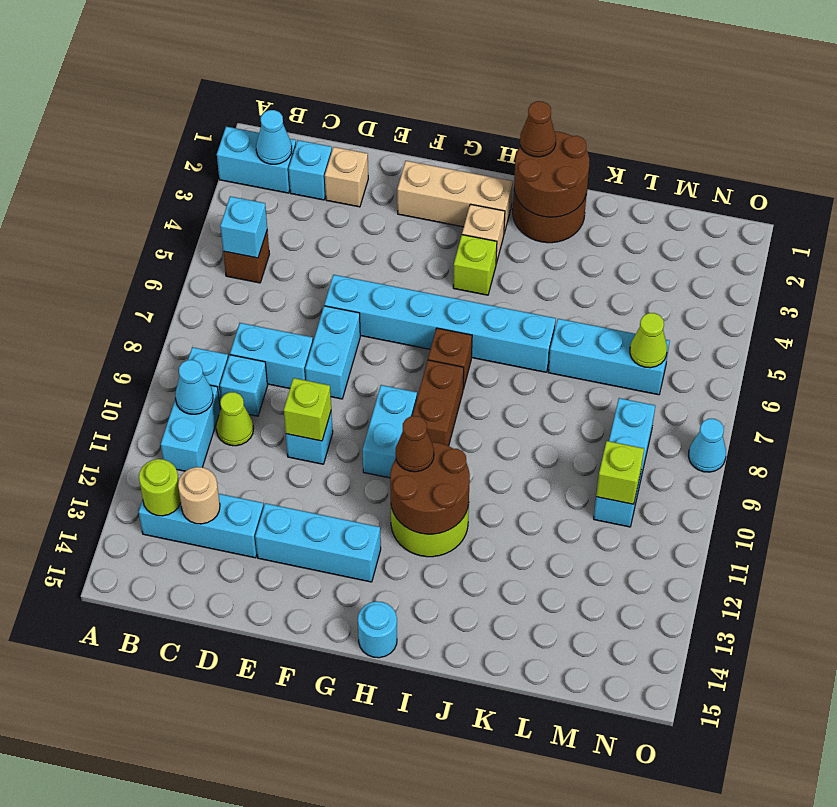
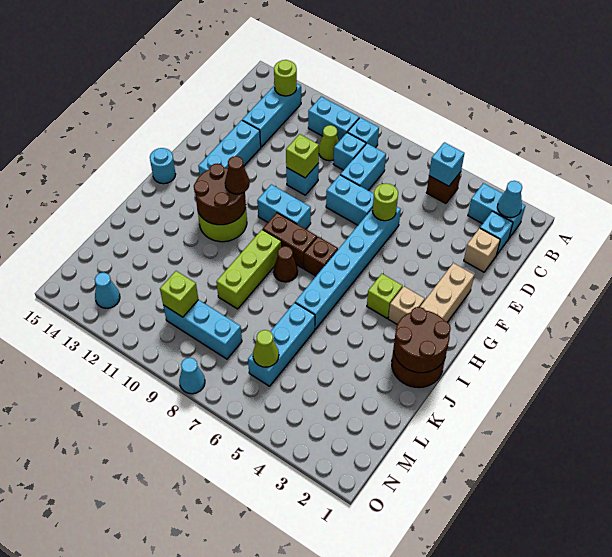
cyan 1x2 brick [217,127,296,193] -> cyan 1x2 brick turned to [468,183,525,238]
cyan 1x1 cone [175,360,213,414] -> cyan 1x1 cone moved to [95,273,120,308]
tan 1x1 round brick [178,467,220,524] -> none
none -> lime 1x1 round brick [373,183,398,221]
brown 1x1 cone [520,101,556,157] -> brown 1x1 cone moved to [274,246,298,282]
none -> lime 1x3 brick [216,230,282,309]

